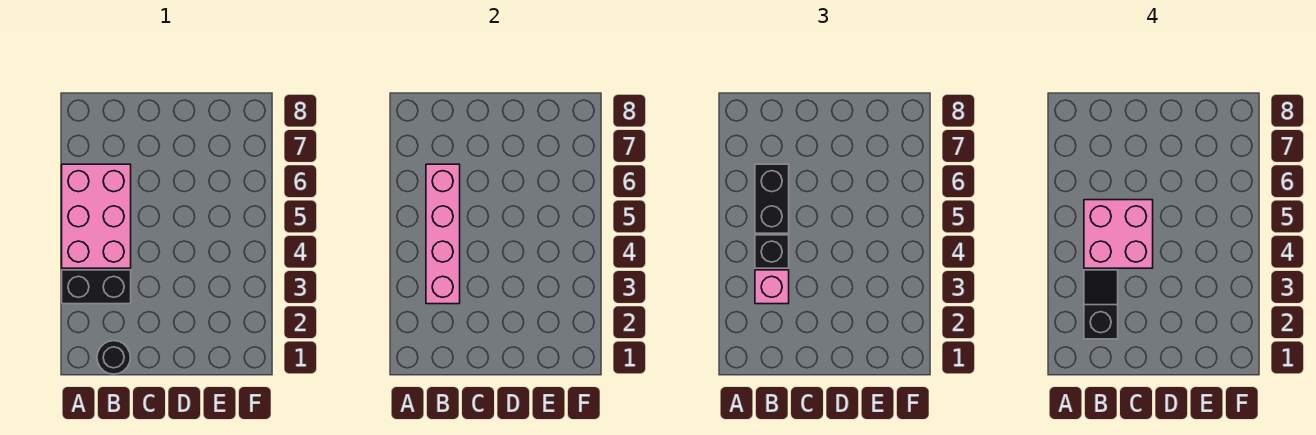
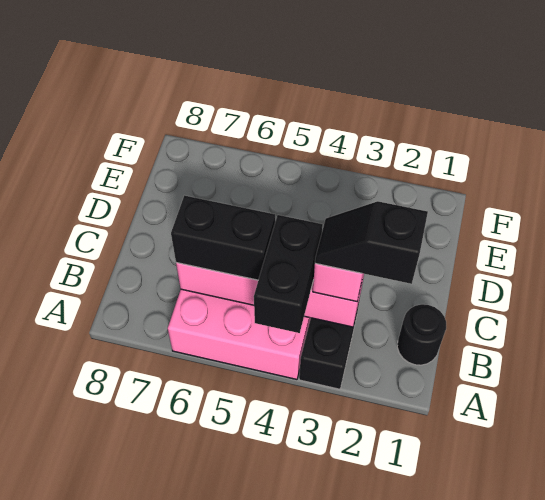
black 1x1 brick [755,235,789,268] -> black 1x2 brick [254,215,323,333]
pink 2x2 brick [1084,200,1153,268] -> none

